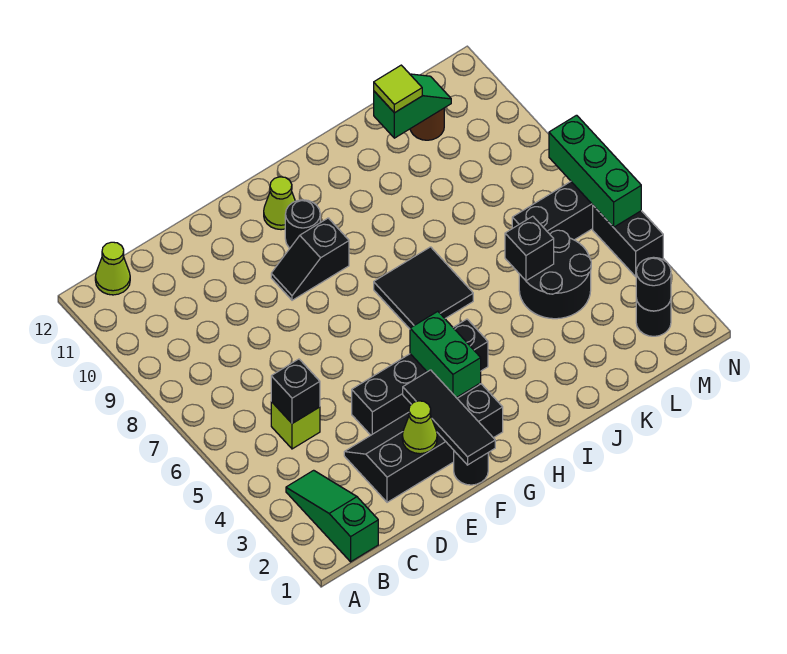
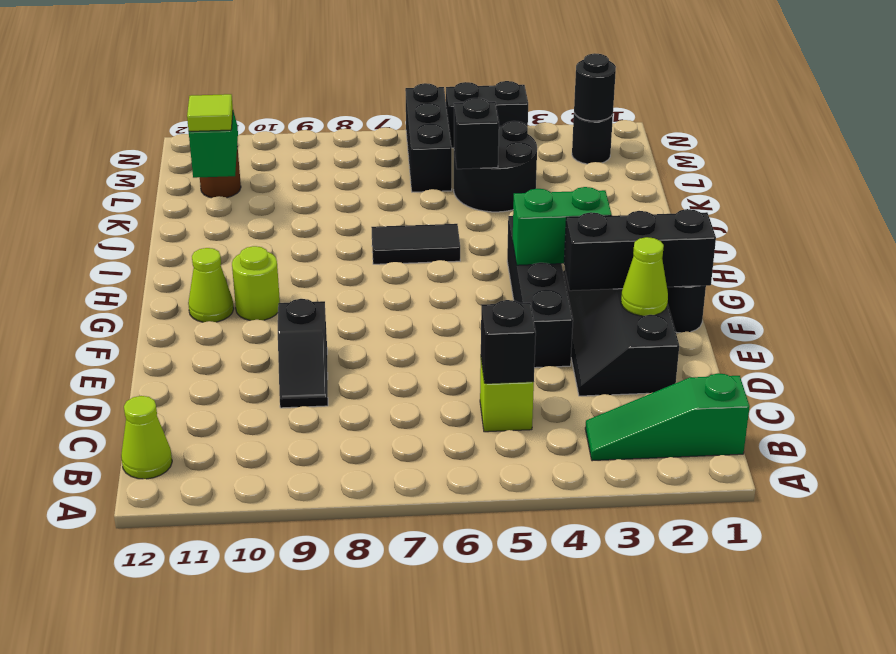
black 1x3 tile [403,370,495,465] -> black 1x3 brick [564,209,716,291]
black 1x2 slope [271,218,349,300] -> black 1x2 slope moved to [278,299,328,408]
black 1x1 round brick [285,200,320,248] -> lime 1x1 round brick [232,246,280,321]
black 2x2 tile [374,247,473,329] -> black 1x2 tile [371,224,460,264]
green 1x3 brick [549,115,641,227] -> none

